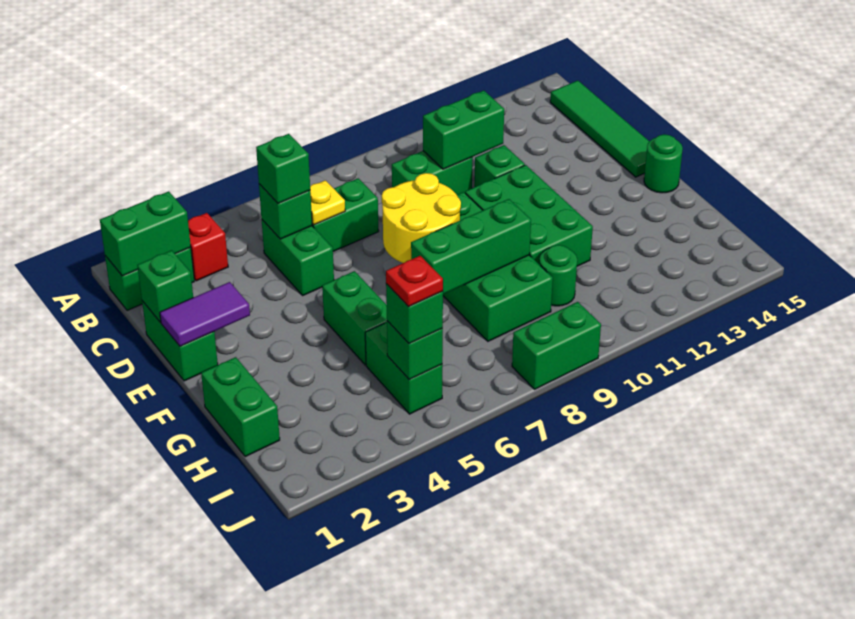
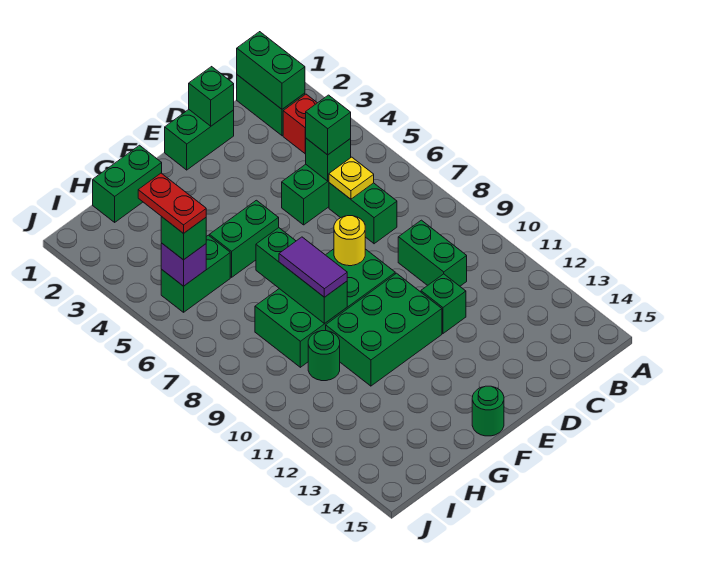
green 1x4 tile [550,81,649,177] -> none
green 1x2 brick [423,90,504,169] -> none
purple 1x2 tile [160,282,250,346] -> purple 1x2 tile moved to [279,237,347,297]
yellow 2x2 round brick [382,173,461,263] -> yellow 1x1 round brick [334,216,365,266]
green 1x1 brick [387,321,443,380] -> purple 1x1 brick [161,243,206,286]
red 1x1 plate [386,256,443,307] -> red 1x2 plate [138,173,206,234]
green 1x2 brick [512,302,601,389] -> none

